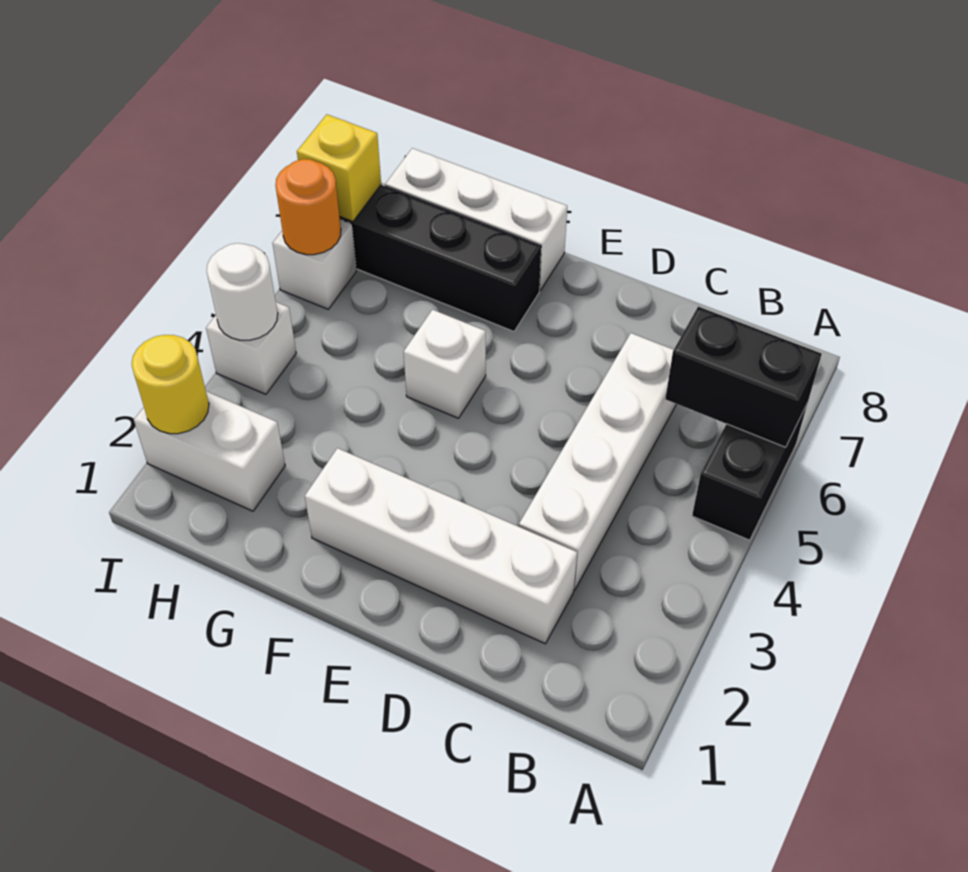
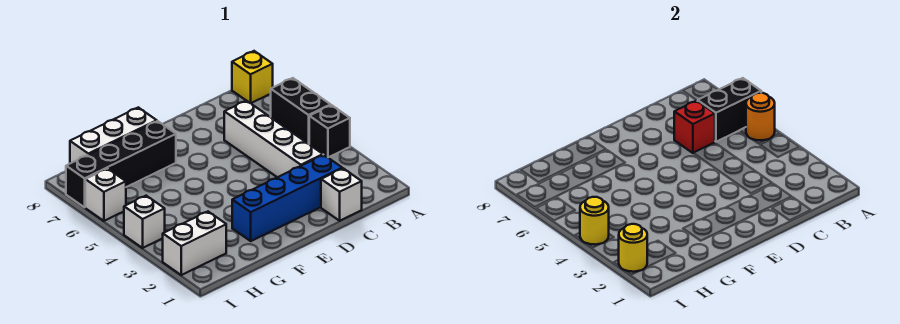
none -> black 1x1 brick [309,105,350,158]
white 1x4 brick [305,448,577,644] -> blue 1x4 brick [232,155,342,241]
none -> red 1x1 brick [674,101,715,153]
white 1x1 brick [404,310,486,418] -> white 1x1 brick moved to [321,168,362,221]
white 1x1 round brick [207,243,278,340] -> yellow 1x1 round brick [580,197,609,245]
orange 1x1 round brick [275,159,341,255] -> orange 1x1 round brick moved to [746,93,775,140]
yellow 1x1 brick [297,115,381,221] -> yellow 1x1 brick moved to [232,51,273,103]

